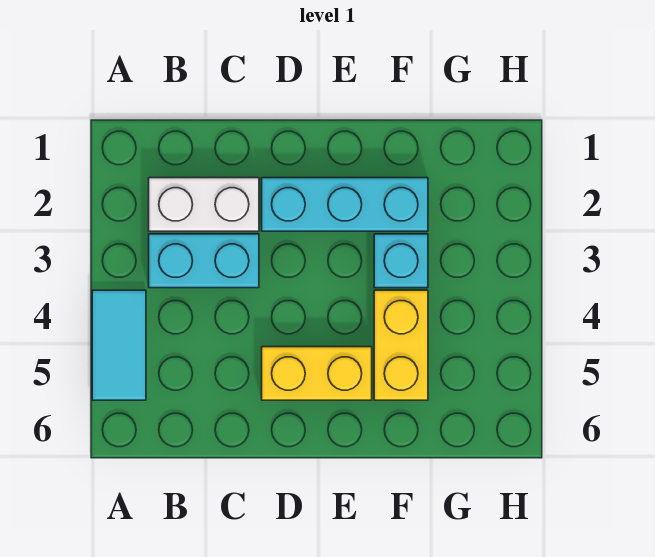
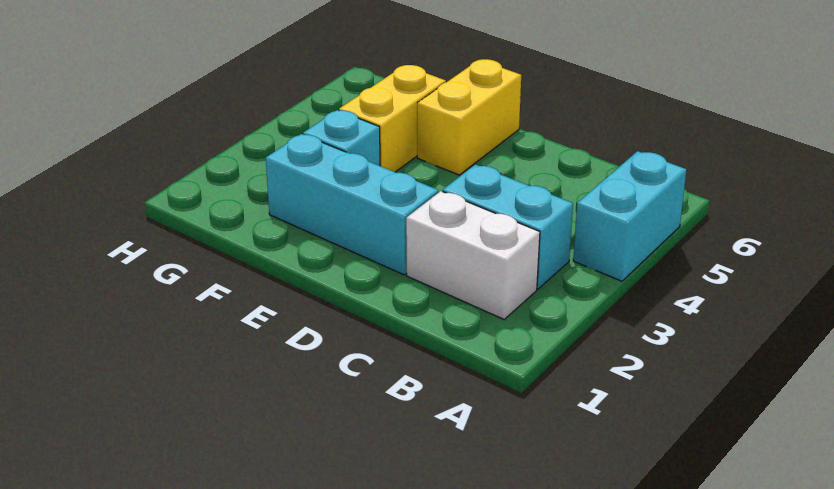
cyan 1x2 tile [92,290,146,400] -> cyan 1x2 brick [573,151,686,281]
yellow 1x2 brick [262,347,372,400] -> yellow 1x2 brick turned to [417,59,521,175]

